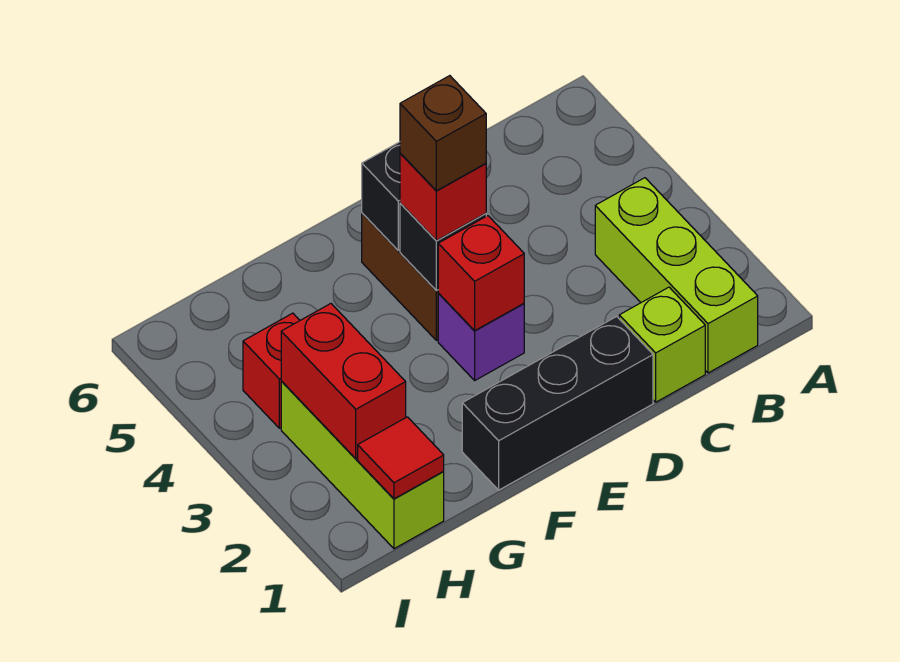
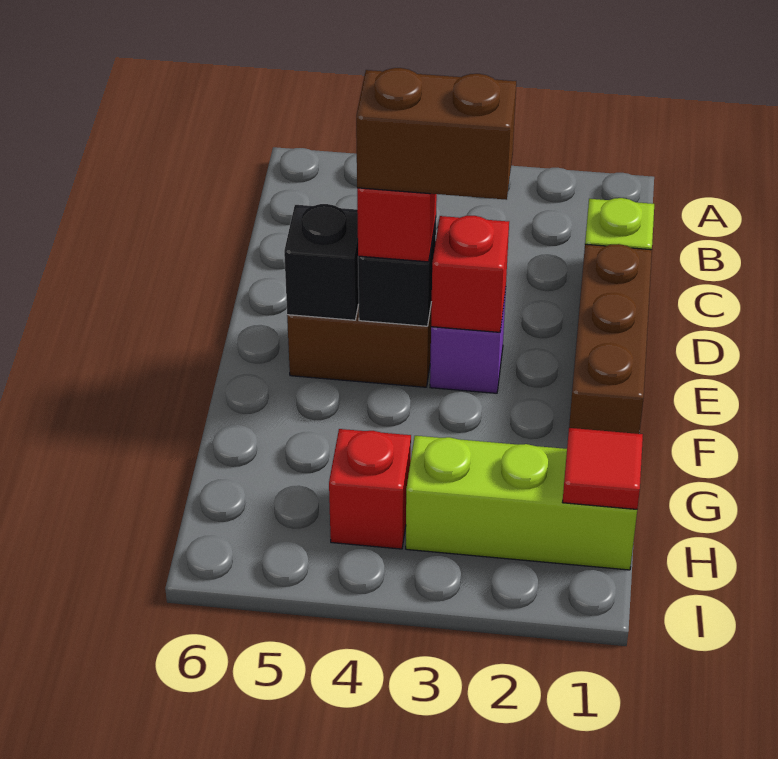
lime 1x3 brick [595,178,758,373] -> none
black 1x3 brick [462,316,653,490] -> brown 1x3 brick [569,244,652,434]
brown 1x1 brick [400,76,486,191] -> brown 1x2 brick [356,68,516,200]
red 1x2 brick [281,304,406,459] -> none

